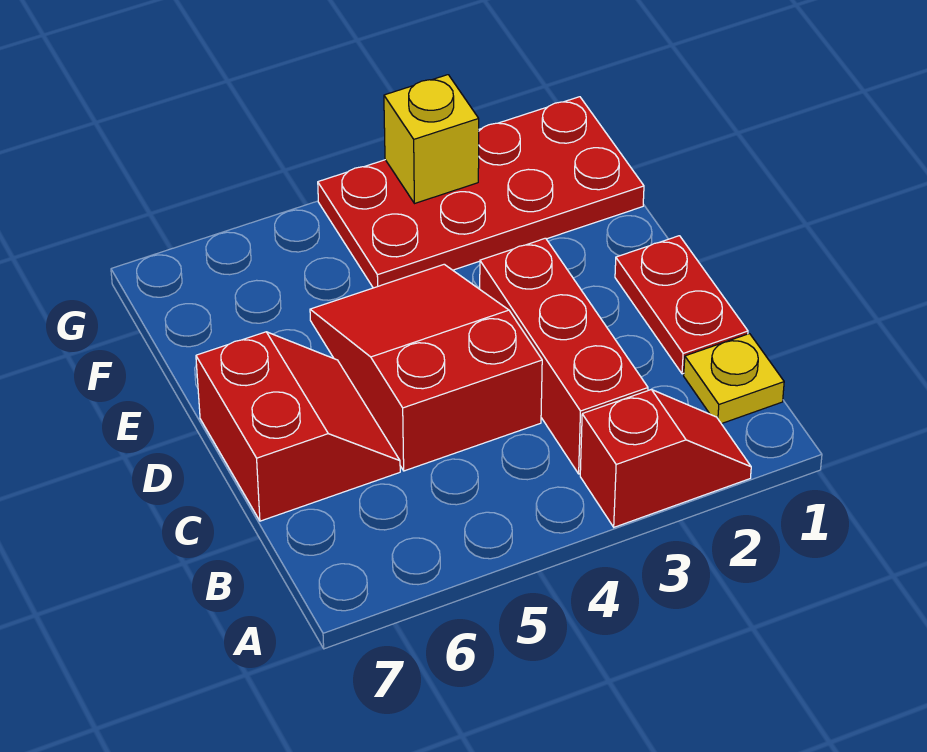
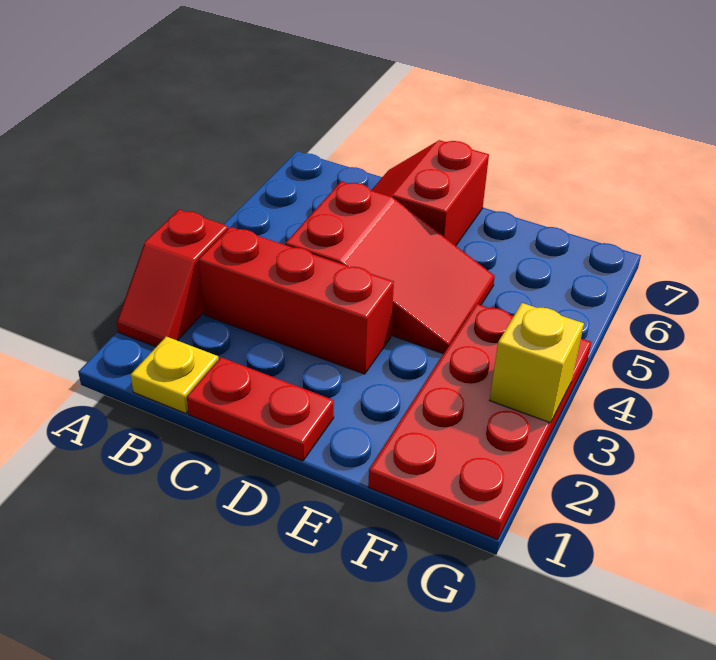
red 2x2 slope [196,332,400,521] -> red 2x2 slope turned to [371,140,489,246]

